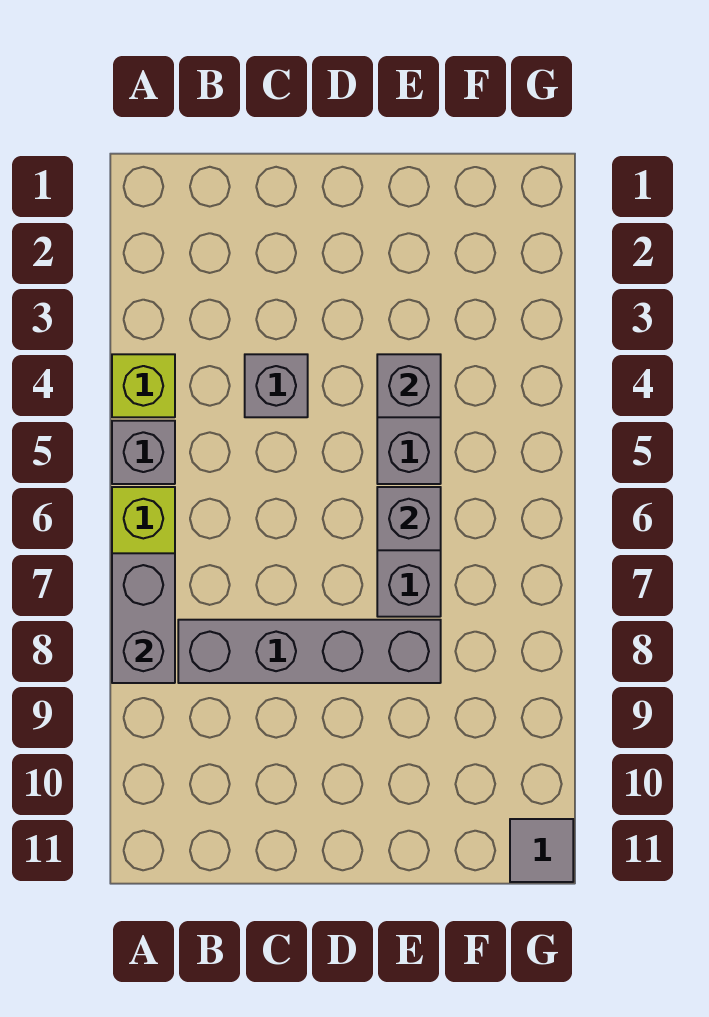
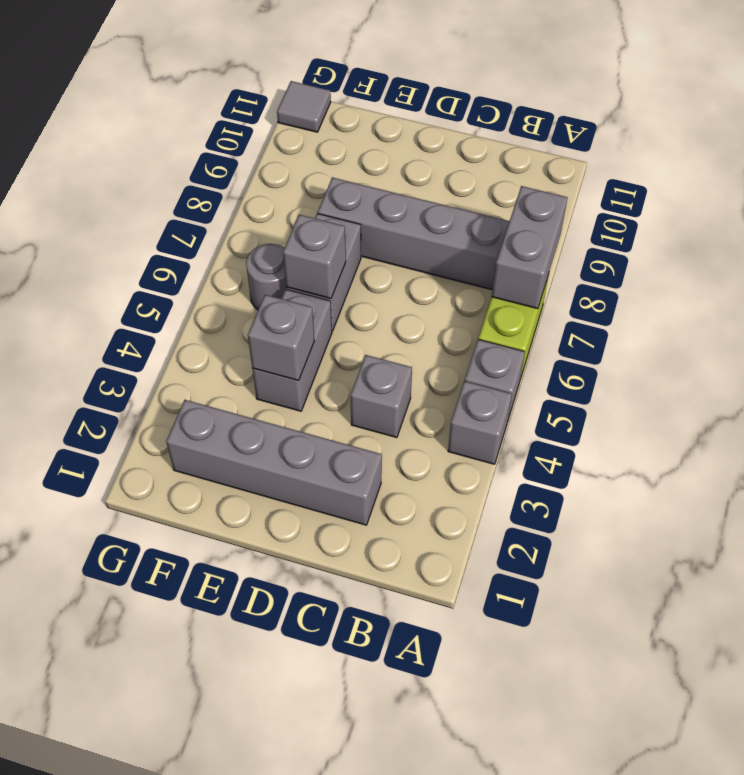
lime 1x1 brick [112,354,175,417] -> grey 1x1 brick [448,381,512,464]
none -> grey 1x4 brick [166,400,382,525]
none -> grey 1x1 round brick [246,244,286,310]

